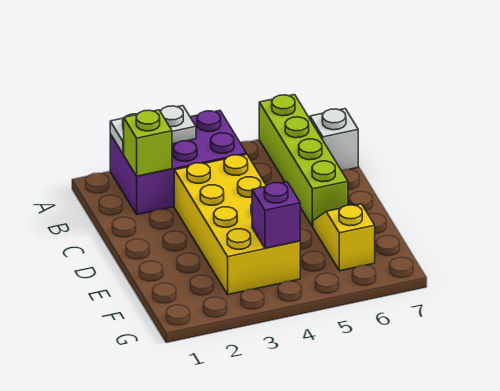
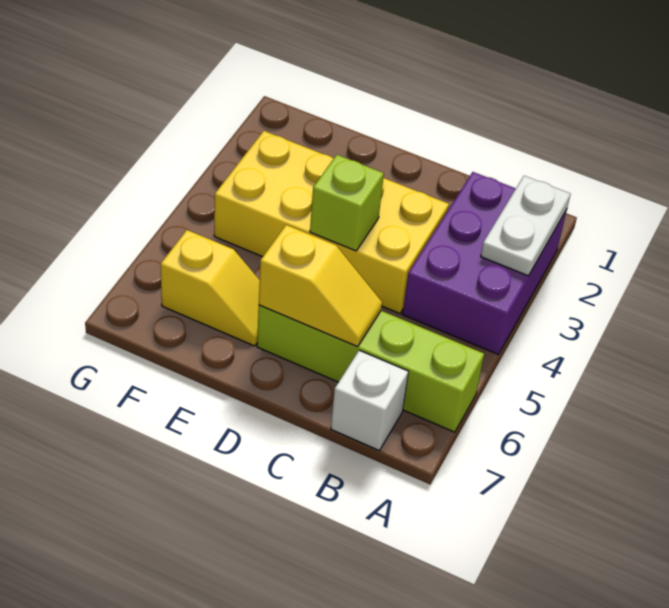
lime 1x1 brick [124,110,172,176] -> lime 1x1 brick moved to [310,155,384,251]
none -> yellow 1x2 slope [259,225,382,347]
purple 1x1 brick [252,182,300,248] -> none

